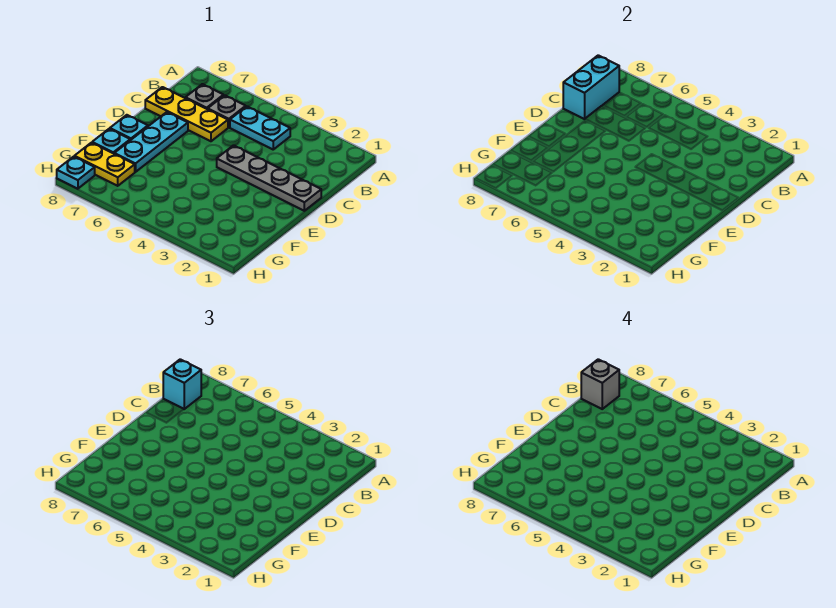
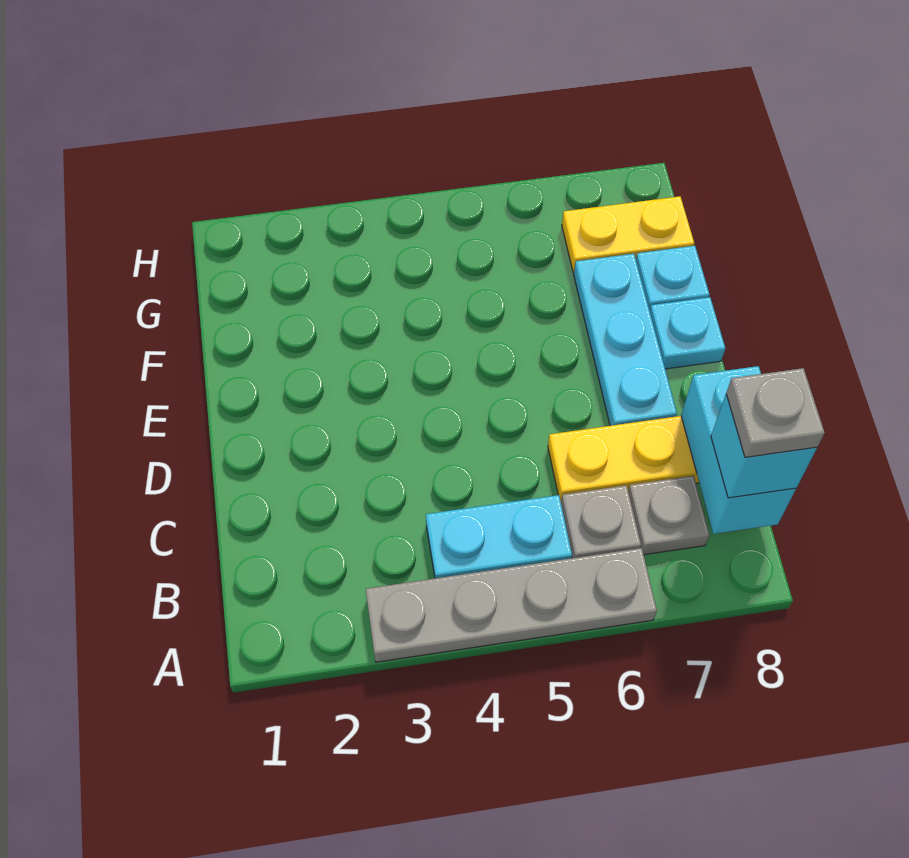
grey 1x1 brick [581,359,619,409] -> grey 1x1 plate [726,368,825,457]
grey 1x4 plate [217,145,321,211] -> grey 1x4 plate moved to [366,548,657,662]
cyan 1x1 plate [57,157,95,189] -> none

